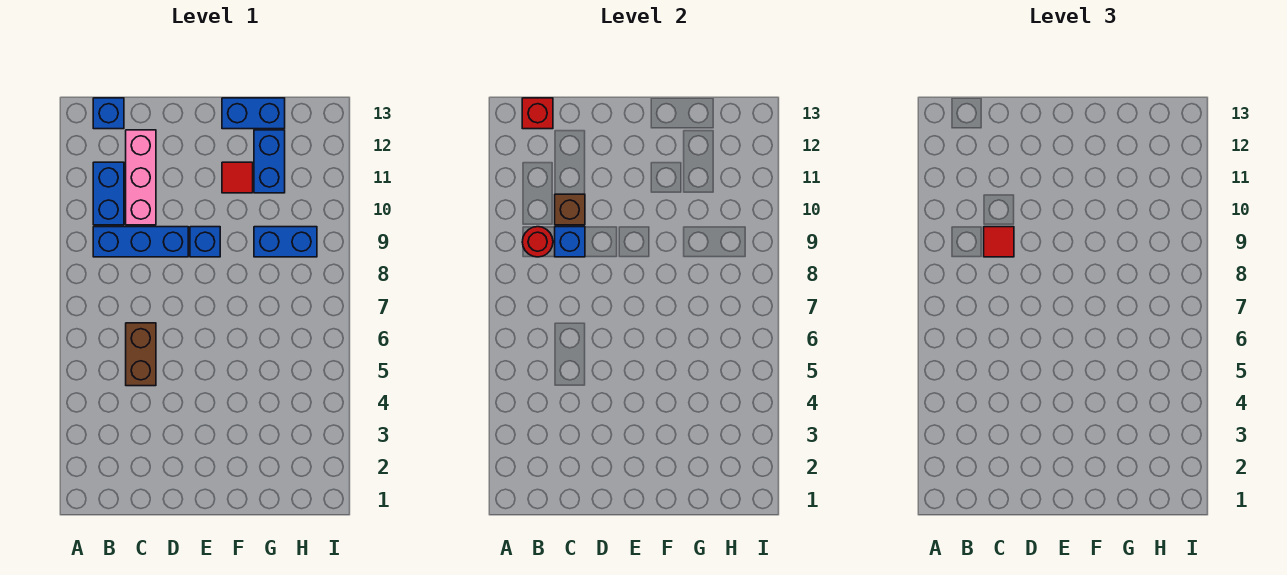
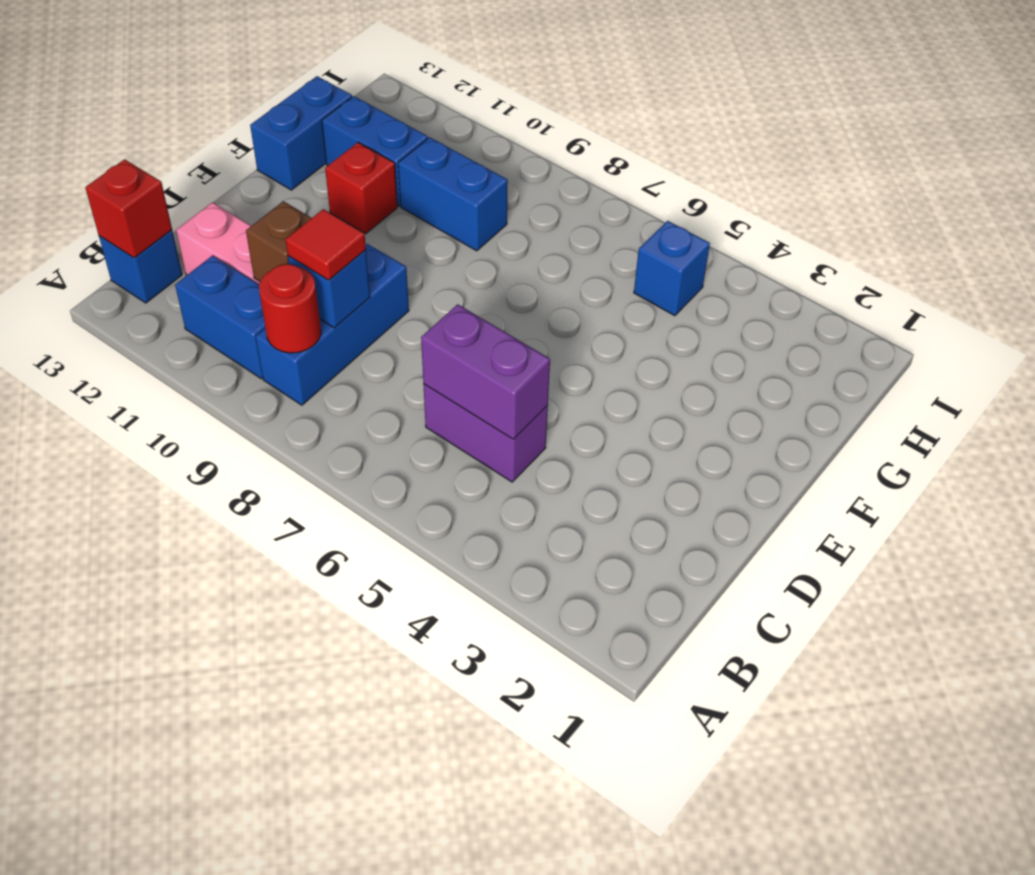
brown 1x2 brick [126,323,156,386] -> purple 1x2 brick [423,384,548,482]
none -> purple 1x2 brick [421,304,550,439]
blue 1x1 brick [190,227,220,257] -> blue 1x1 brick moved to [634,221,710,316]
red 1x1 tile [222,162,253,193] -> red 1x1 brick [325,143,397,234]
blue 1x2 brick [254,227,317,257] -> blue 1x2 brick turned to [398,137,508,251]

